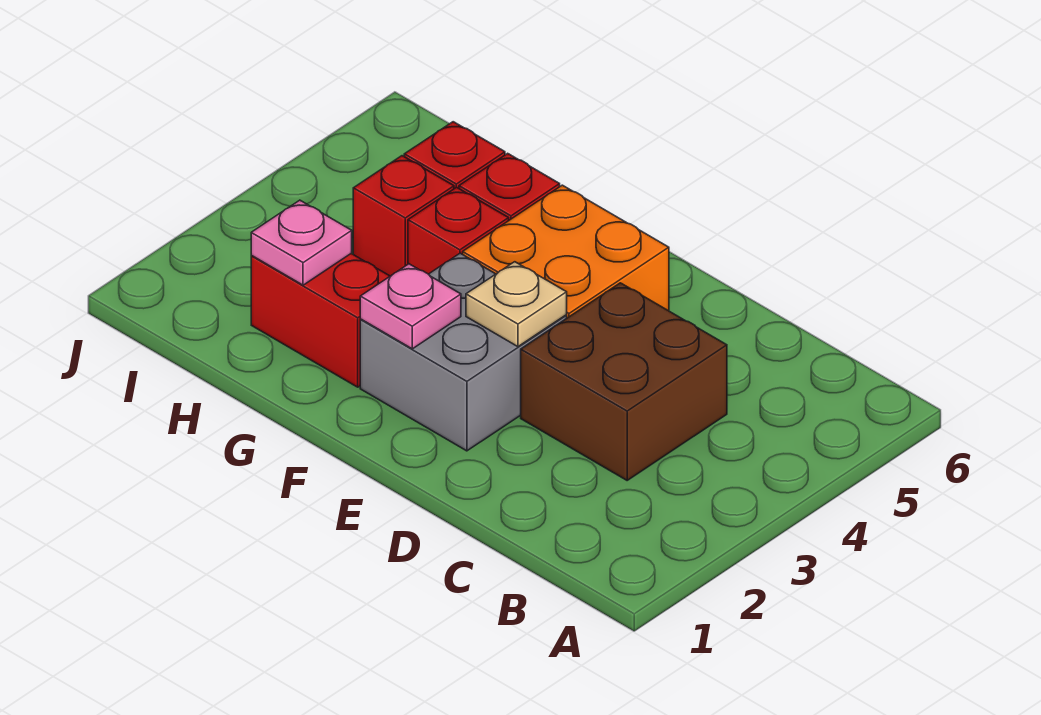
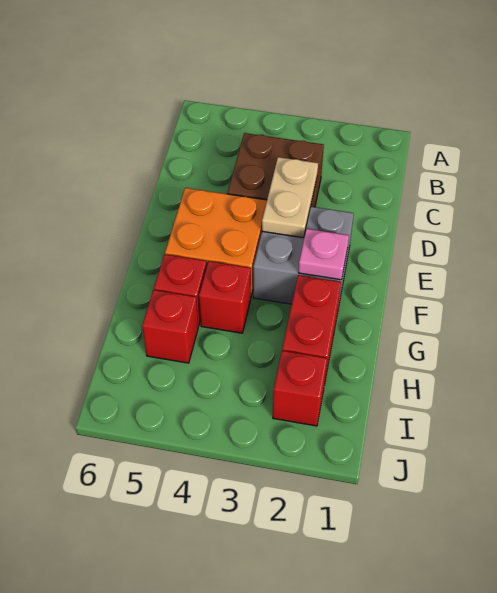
tan 1x1 plate [466,262,567,347] -> tan 1x2 plate [262,157,318,238]
pink 1x1 plate [251,200,352,285] -> none
red 1x1 brick [353,156,454,276] -> red 1x1 brick moved to [273,351,327,426]

